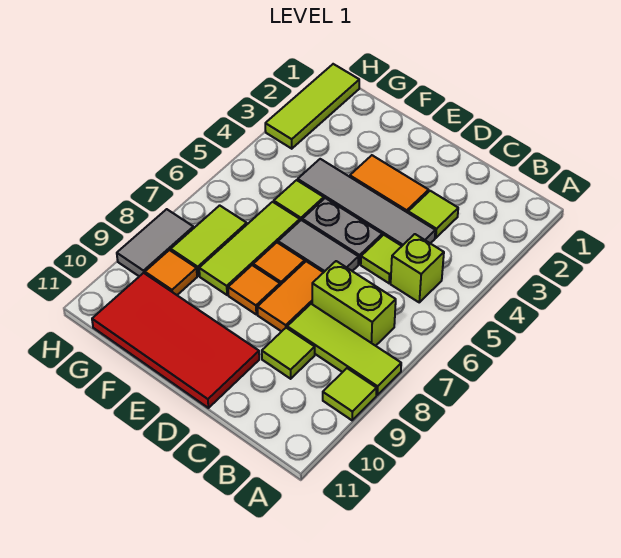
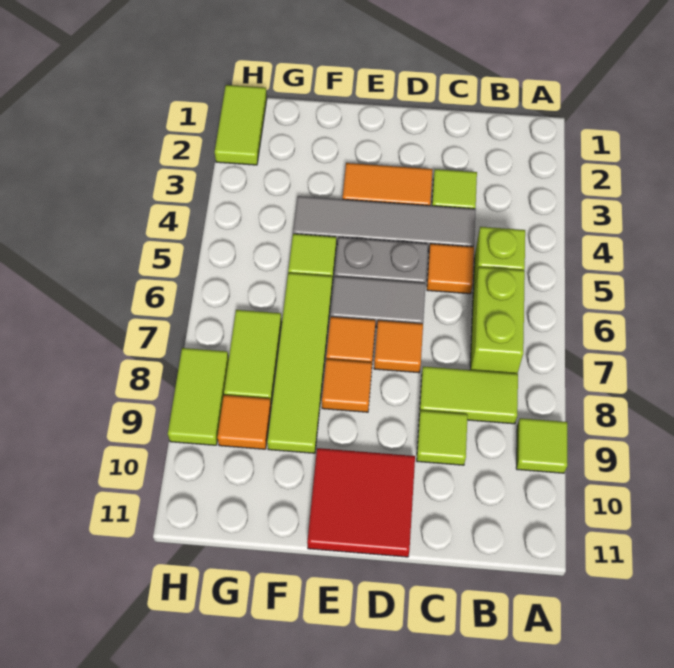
lime 1x3 tile [287,304,401,395] -> lime 1x2 tile [419,366,518,424]
lime 1x2 brick [312,261,396,346] -> lime 1x2 brick turned to [470,267,525,374]
lime 1x1 tile [361,235,402,283] -> orange 1x1 tile [427,244,474,294]
orange 1x2 tile [257,261,324,332] -> orange 1x1 tile [374,320,423,373]
red 2x4 tile [92,273,259,408] -> red 2x2 tile [307,448,415,557]
lime 1x3 tile [199,202,300,295] -> lime 1x4 tile [267,273,332,453]
lime 1x3 tile [265,64,359,149] -> lime 1x2 tile [215,85,267,165]
grey 1x2 tile [117,209,194,276] -> lime 1x2 tile [168,348,229,445]

